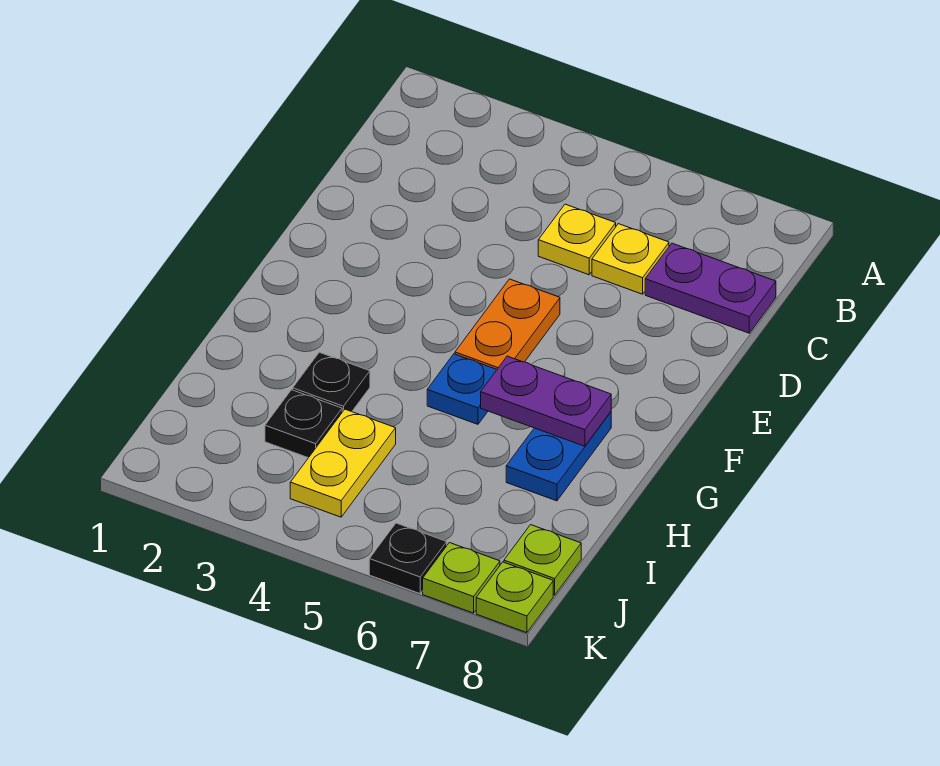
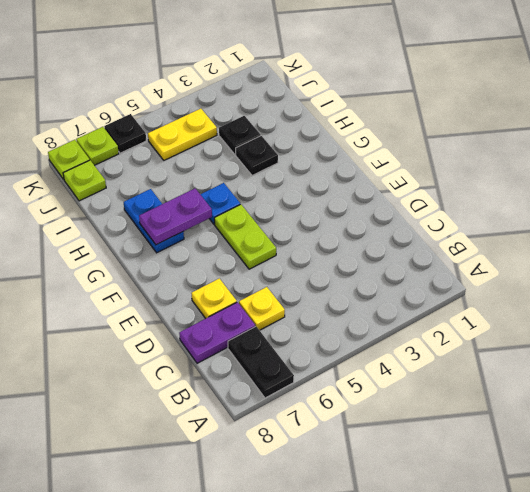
none -> black 1x2 plate [228,326,294,398]
yellow 1x1 plate [538,204,616,275] -> yellow 1x1 plate moved to [191,278,237,319]
orange 1x2 plate [455,279,560,369] -> lime 1x2 plate [214,204,276,269]
yellow 1x2 plate [290,409,396,517] -> yellow 1x2 plate turned to [148,109,217,160]

